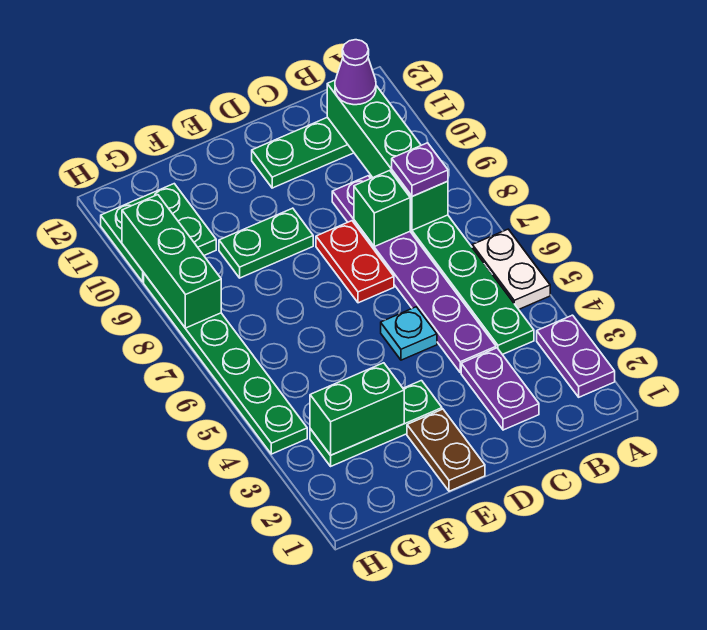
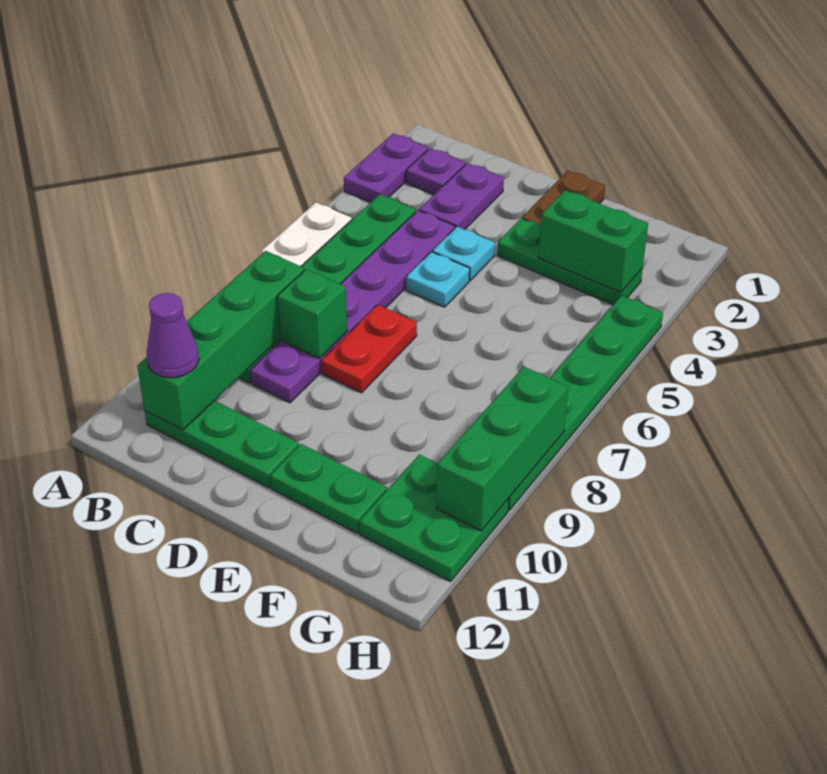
purple 1x1 plate [392,143,448,196] -> purple 1x1 plate moved to [406,148,466,195]
none -> cyan 1x1 plate [433,227,495,280]
green 1x2 plate [219,208,313,278] -> green 1x2 plate moved to [270,444,387,534]

